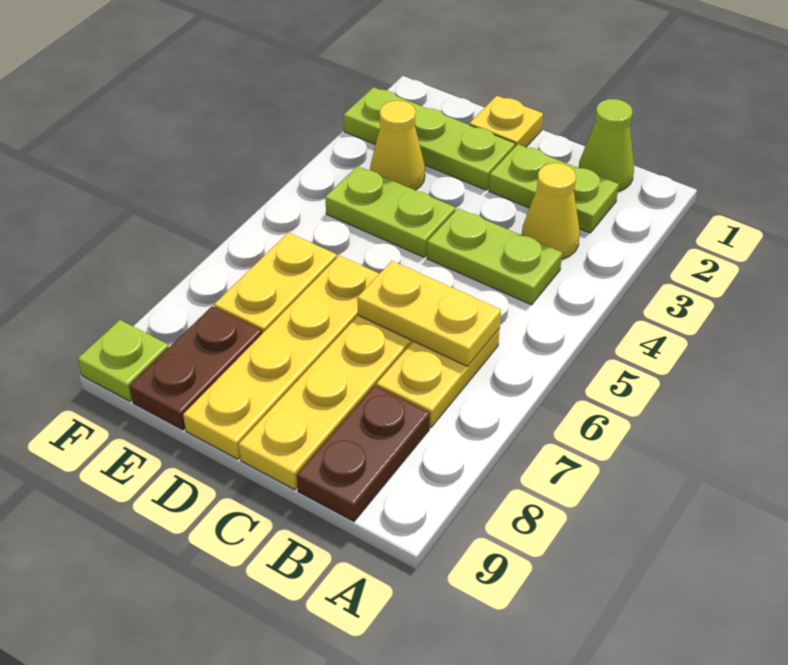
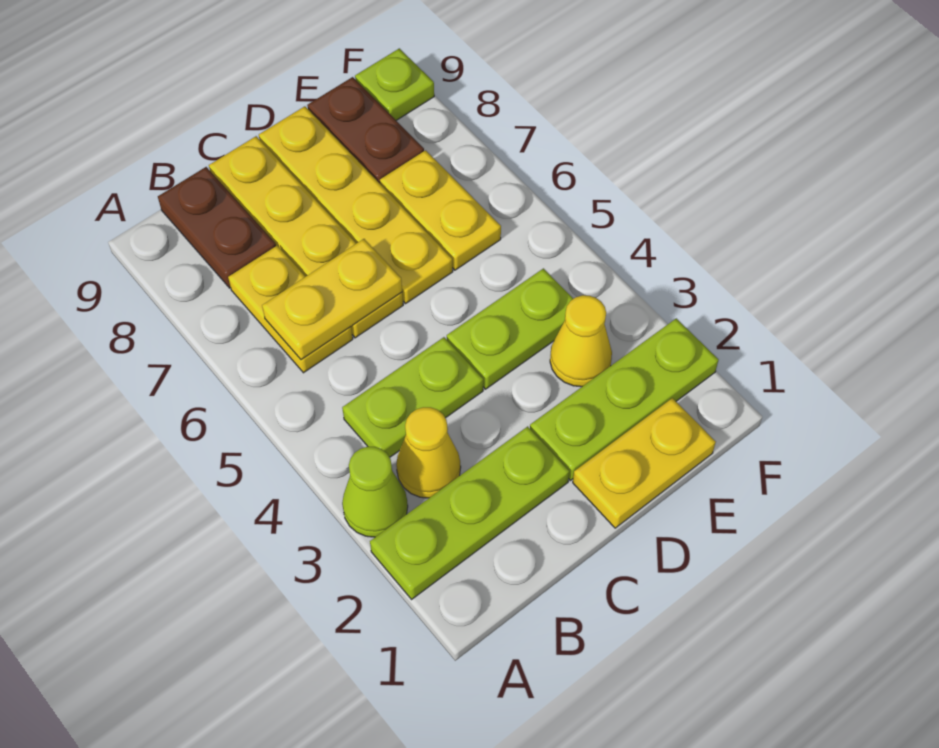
lime 1x1 cone [579,99,634,191] -> lime 1x1 cone moved to [342,447,408,537]
lime 1x2 plate [489,144,619,233] -> lime 1x3 plate [370,426,569,599]
yellow 1x1 plate [469,96,543,147] -> yellow 1x2 plate [573,398,716,528]

